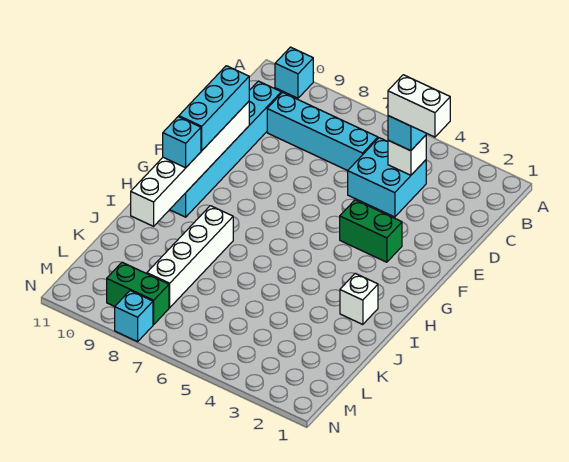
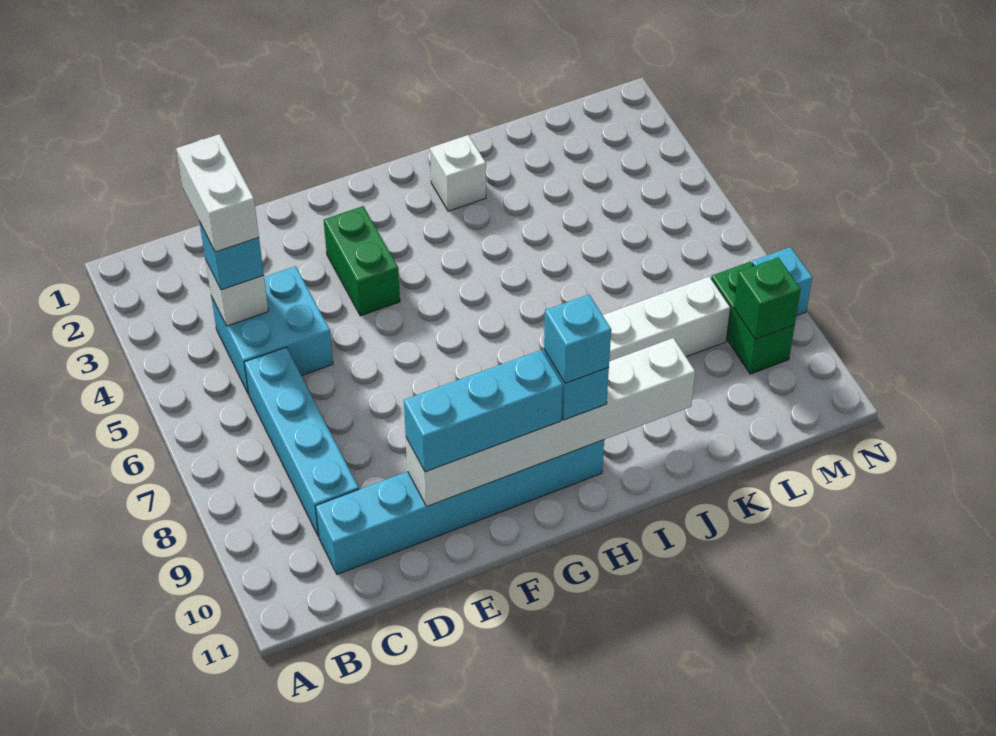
cyan 1x1 brick [275,47,313,98] -> cyan 1x1 brick moved to [544,295,611,383]
none -> green 1x1 brick [734,258,801,339]

